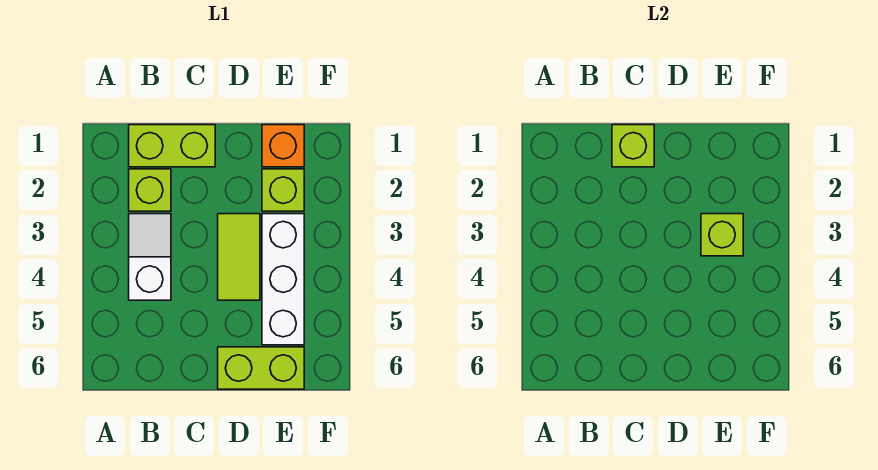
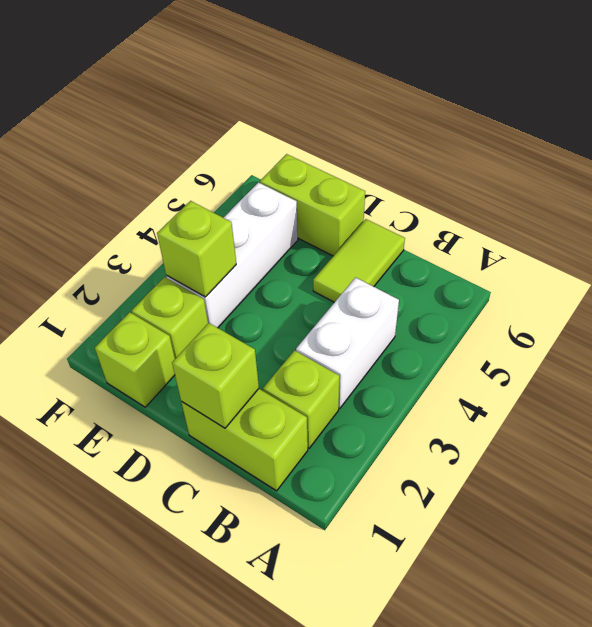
white 1x2 slope [129,214,171,300] -> white 1x2 brick [296,278,399,409]
lime 1x2 tile [218,214,260,300] -> lime 1x2 tile moved to [313,219,405,302]
orange 1x1 brick [262,125,304,167] -> lime 1x1 brick [95,312,175,407]

